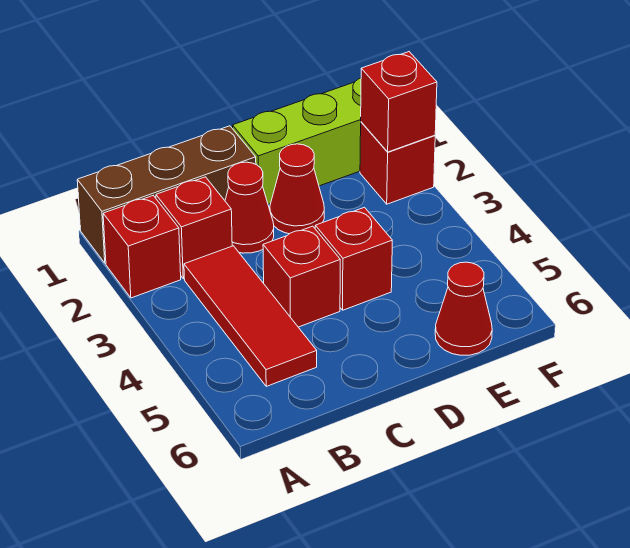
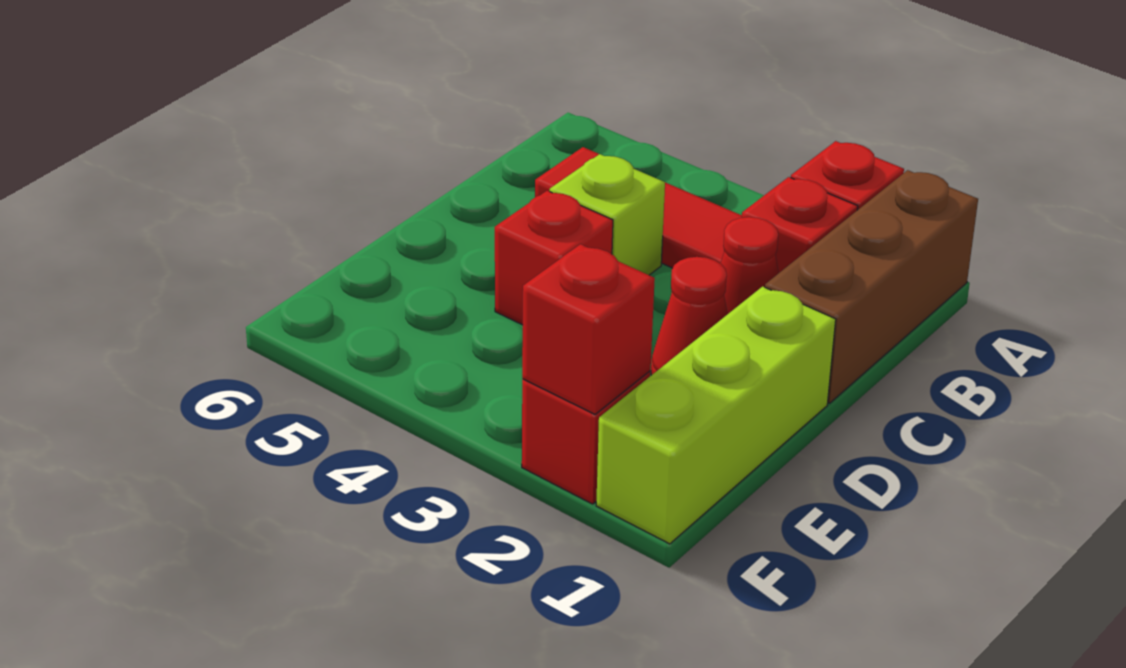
red 1x1 brick [263,226,340,327] -> lime 1x1 brick [550,154,665,275]
red 1x1 cone [435,262,492,355] -> none

